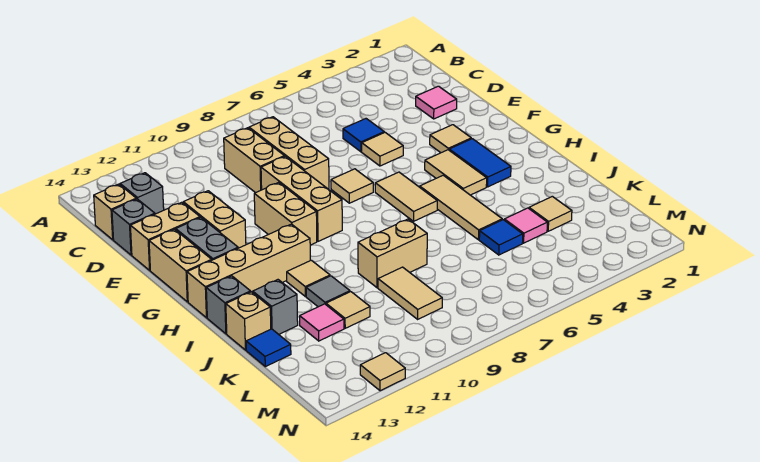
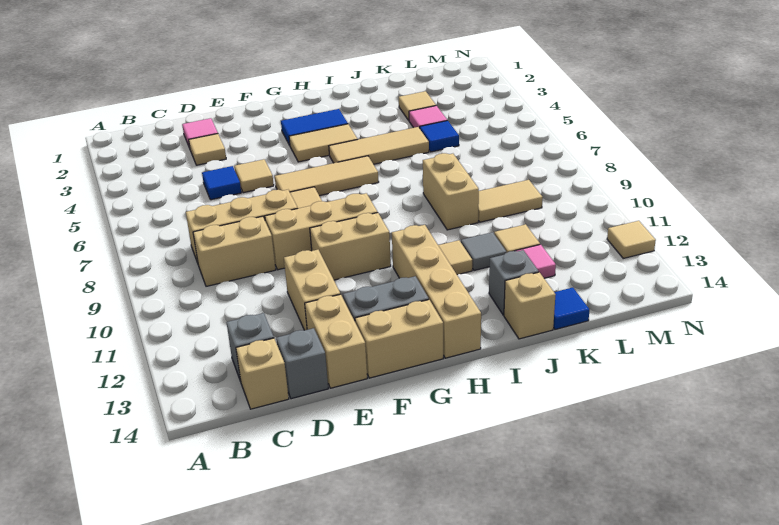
tan 1x2 brick [183,191,246,248] -> tan 1x2 brick turned to [284,250,340,330]
tan 1x1 tile [430,125,471,153] -> tan 1x1 tile moved to [189,134,226,165]
tan 1x2 tile [375,172,437,221] -> tan 1x3 tile [275,156,379,196]
grey 1x1 brick [206,276,251,334] -> none

